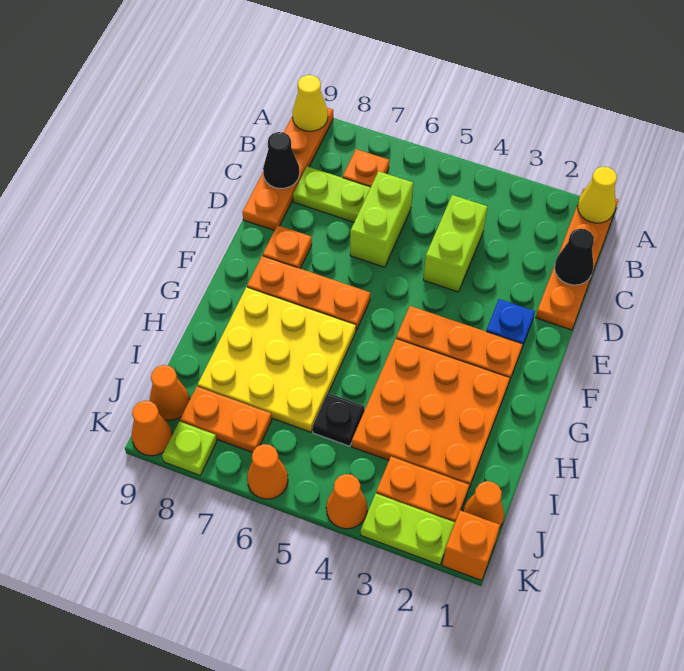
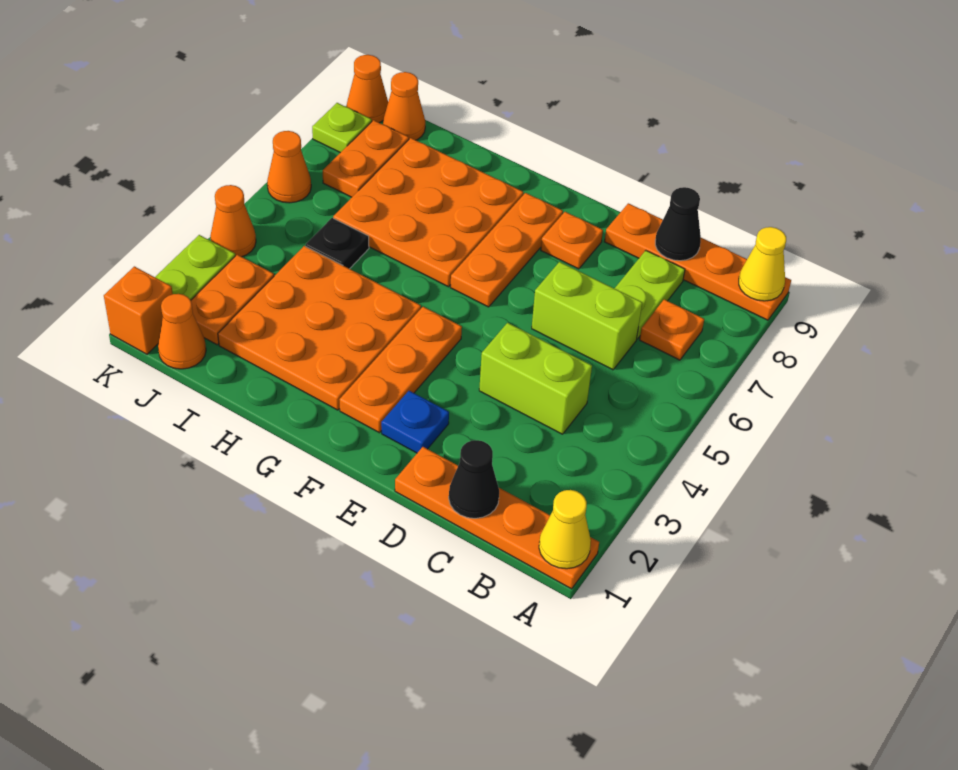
yellow 3x3 plate [198,287,356,432] -> orange 3x3 plate [333,138,524,287]

